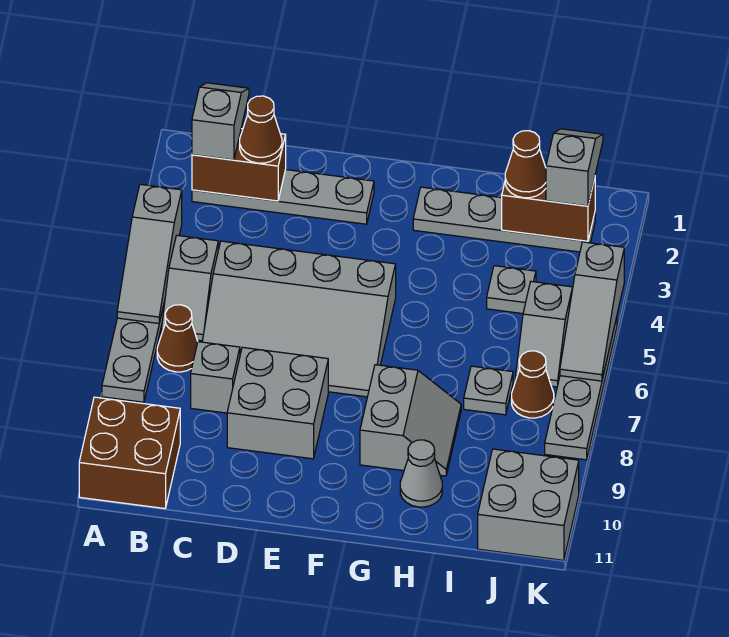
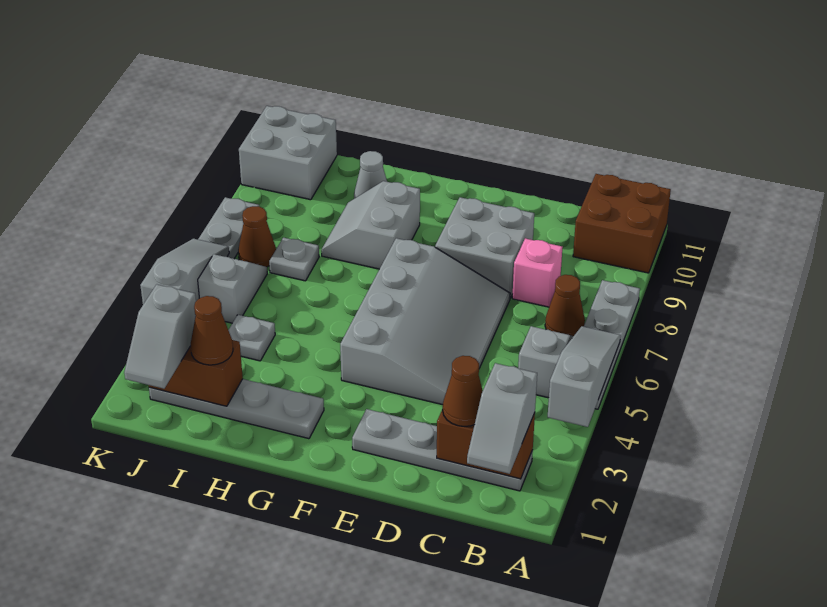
grey 3x4 slope [202,241,396,397] -> grey 3x4 slope turned to [340,238,510,405]
grey 1x1 brick [191,342,240,413] -> pink 1x1 brick [512,238,563,307]

